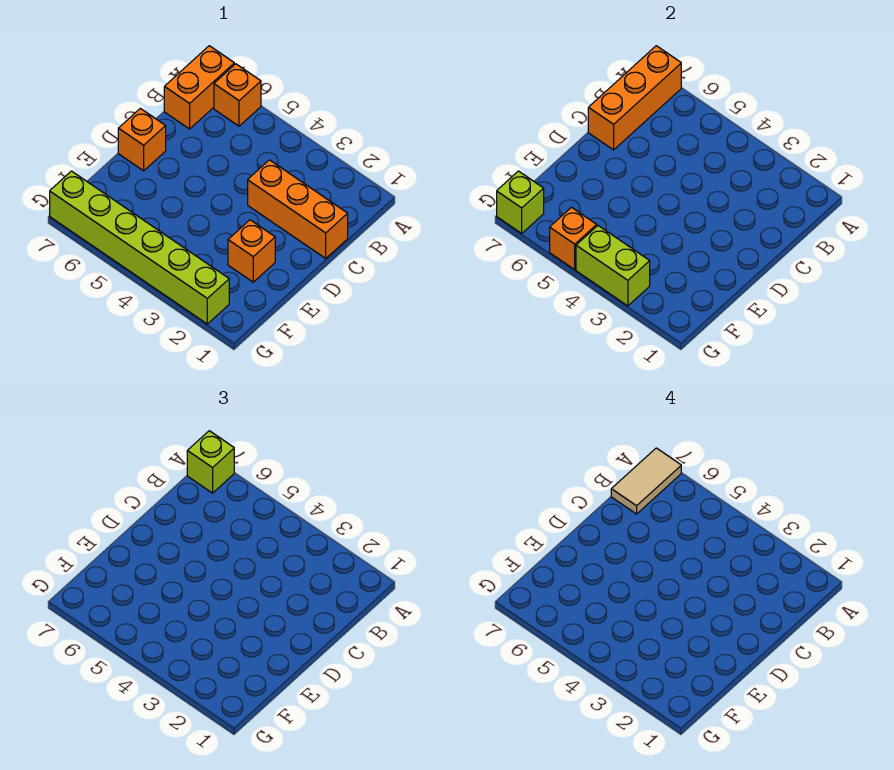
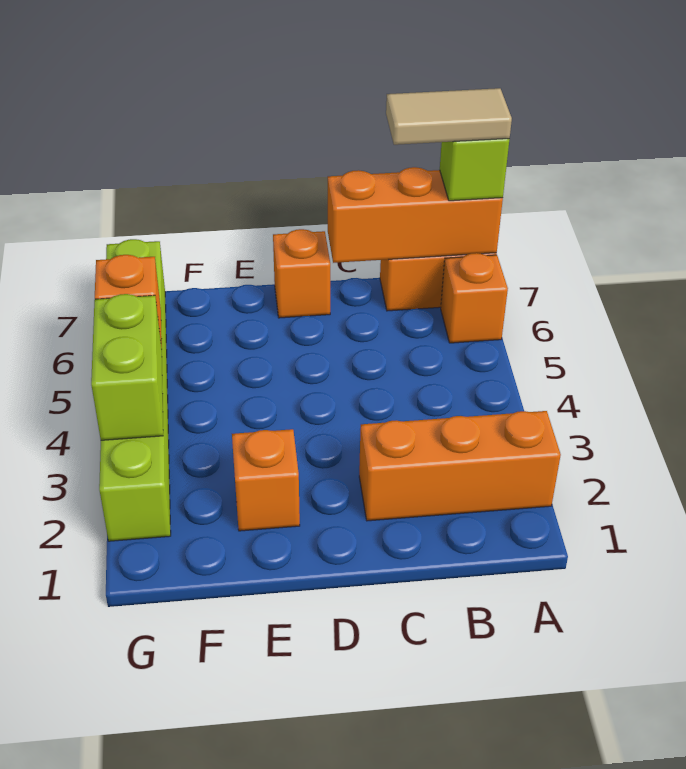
orange 1x3 brick [248,160,348,258] -> orange 1x3 brick turned to [359,411,561,521]
lime 1x1 brick [497,171,544,233] -> none

